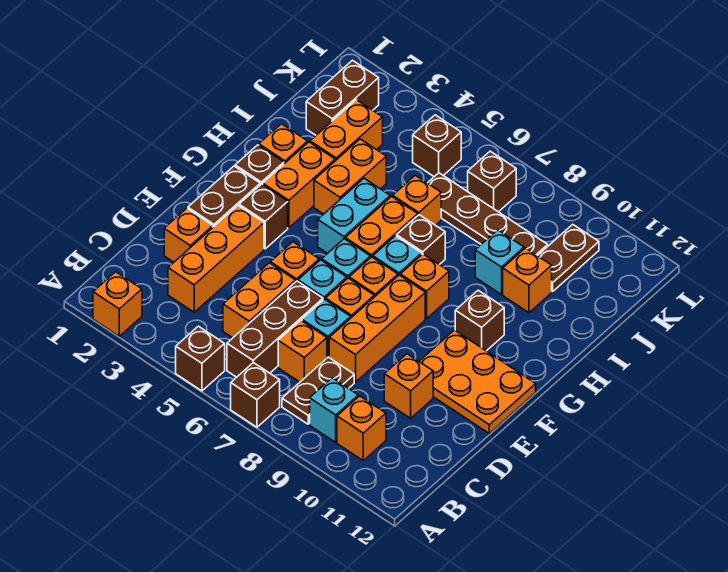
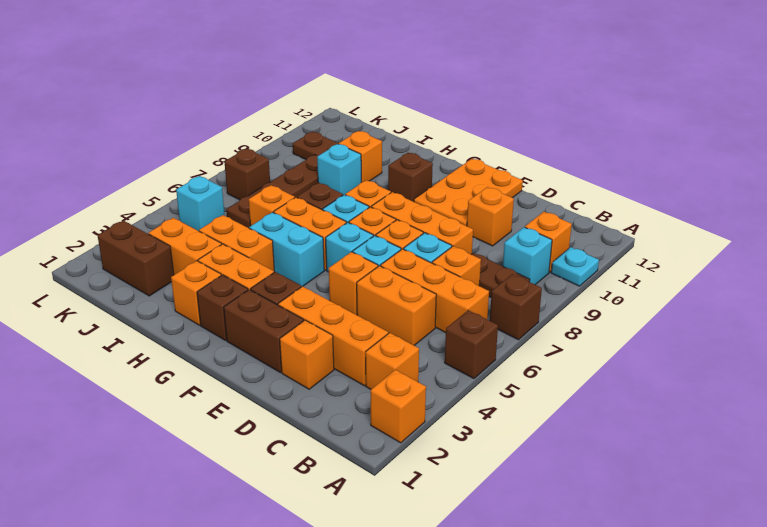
none -> cyan 1x1 plate [551,247,599,286]
none -> orange 1x1 brick [366,333,419,389]
brown 1x3 brick [227,281,323,377] -> orange 1x3 brick [381,249,489,333]
brown 1x1 brick [413,115,461,177] -> cyan 1x1 brick [176,176,225,231]

